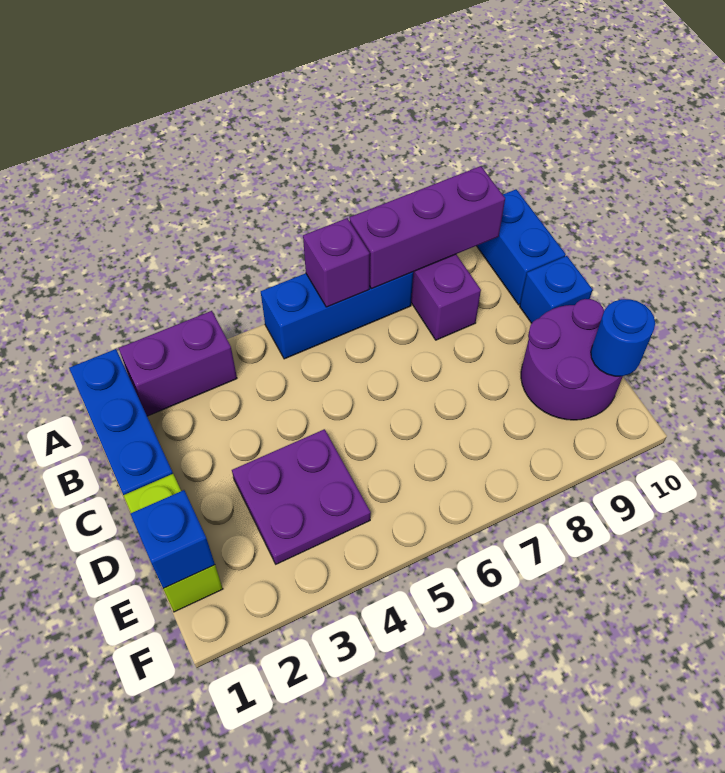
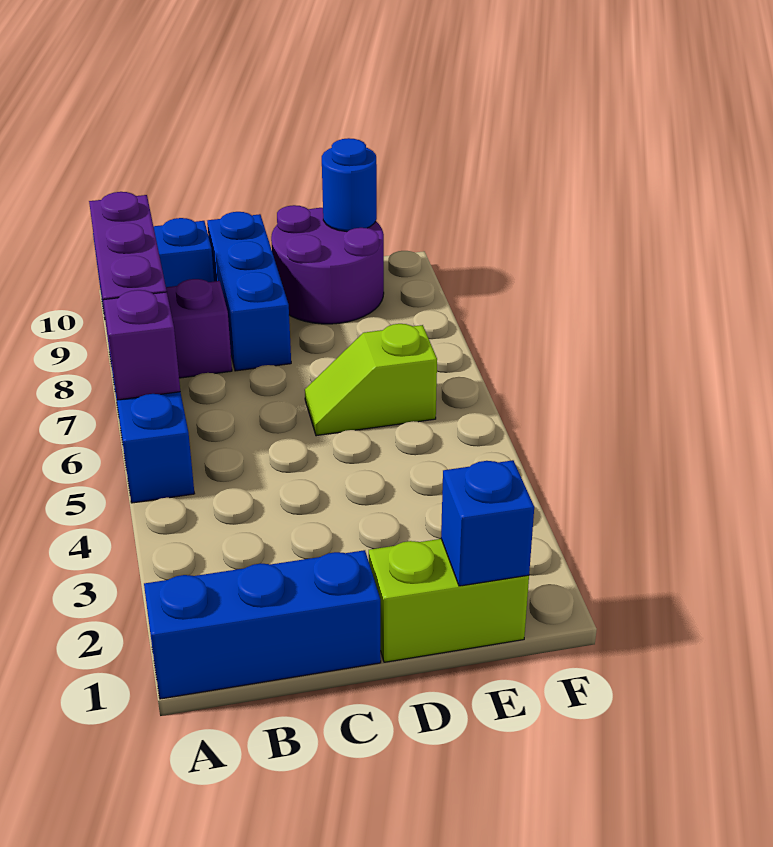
purple 1x2 brick [119,311,237,416] -> none
blue 1x1 brick [520,256,593,323] -> blue 1x3 brick [207,212,291,371]
purple 2x2 plate [232,429,371,564] -> none
none -> lime 1x2 slope [305,324,437,436]

